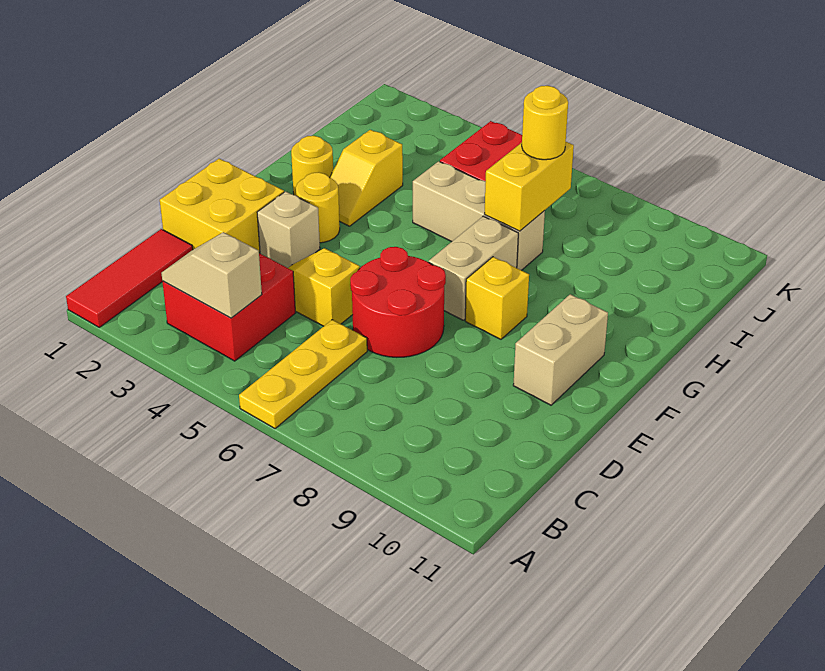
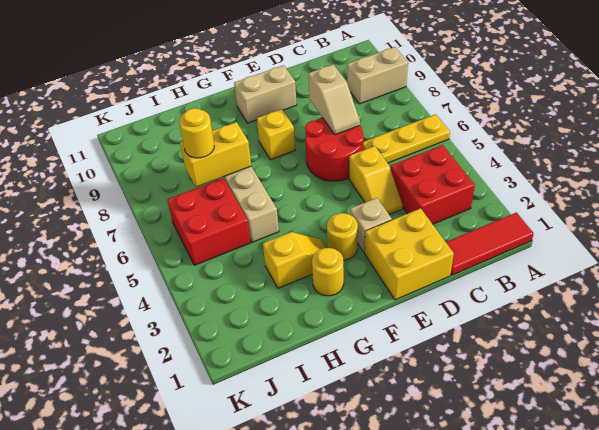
tan 1x2 slope [161,232,262,318] -> tan 1x2 slope moved to [308,64,360,135]
tan 1x2 brick [429,216,518,320] -> tan 1x2 brick moved to [347,47,408,104]

